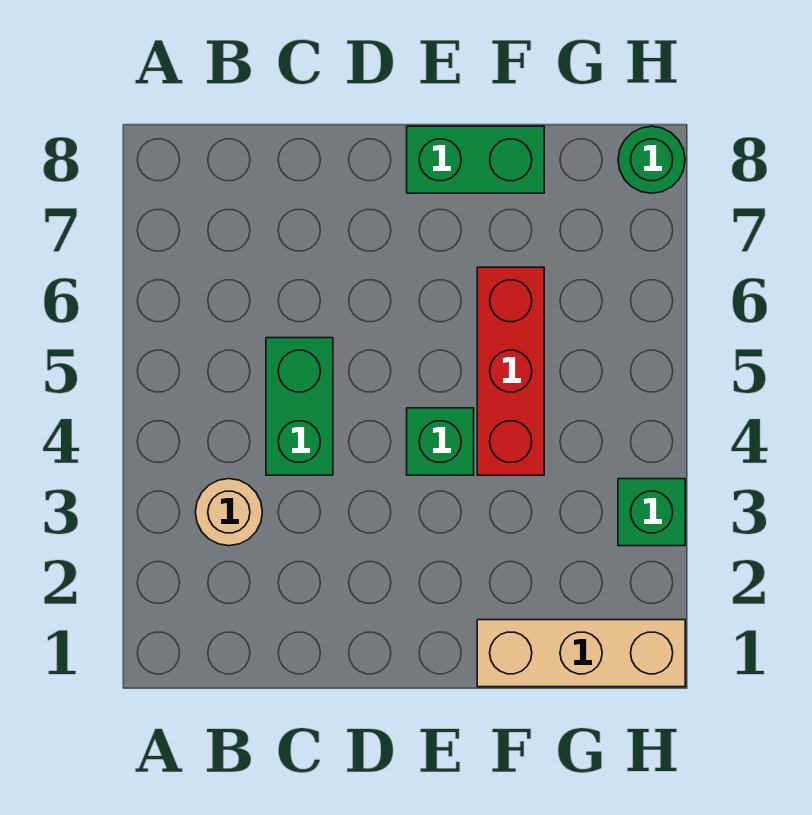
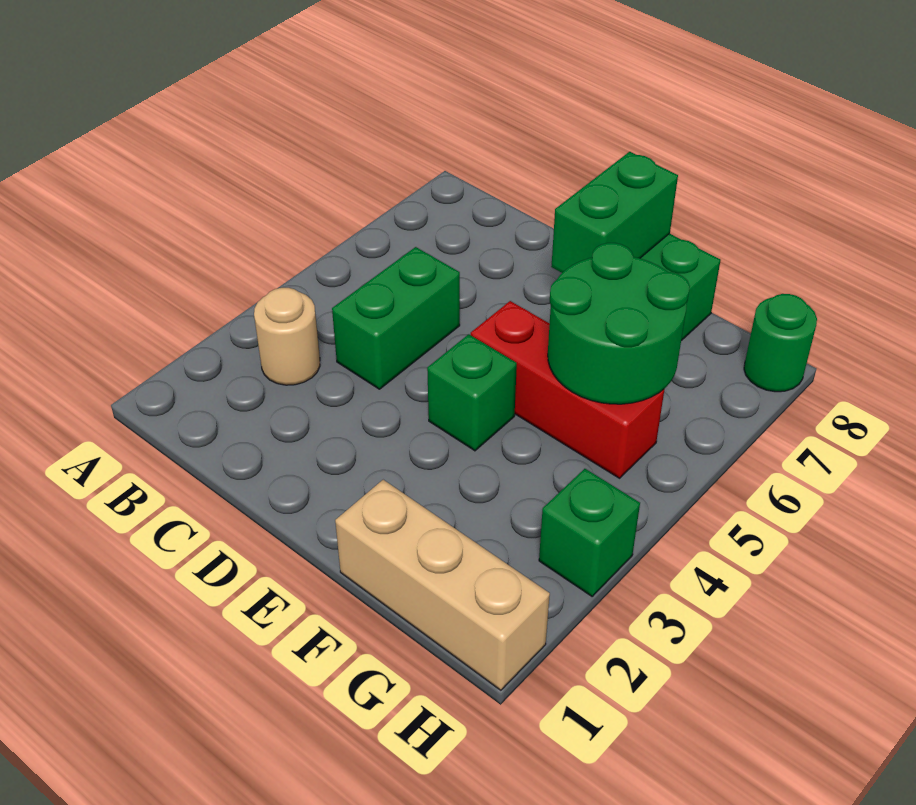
none -> green 1x2 brick [551,152,678,273]
red 1x3 brick [477,267,544,475] -> red 1x3 brick turned to [471,301,664,478]
none -> green 2x2 round brick [548,243,690,404]

